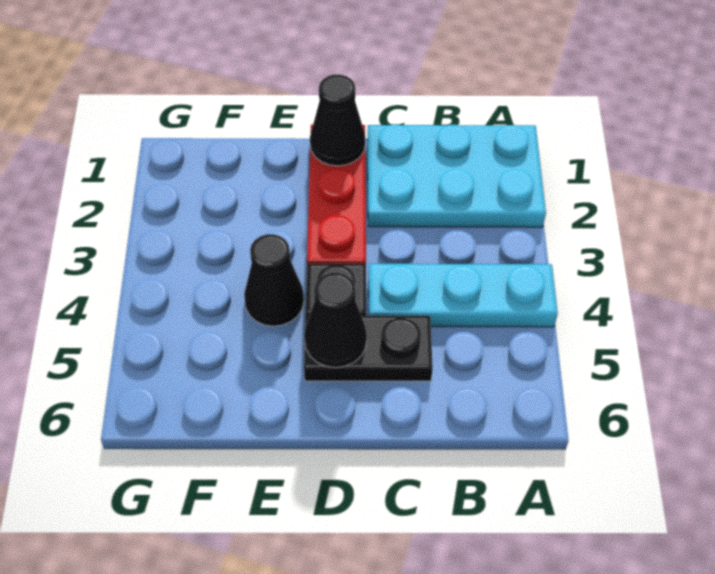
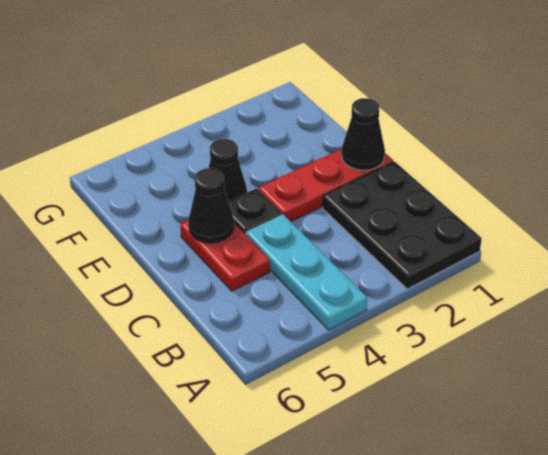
cyan 2x3 plate [367,124,546,227] -> black 2x3 plate [323,161,482,289]
black 1x2 plate [304,315,433,381] -> red 1x2 plate [180,220,270,291]

